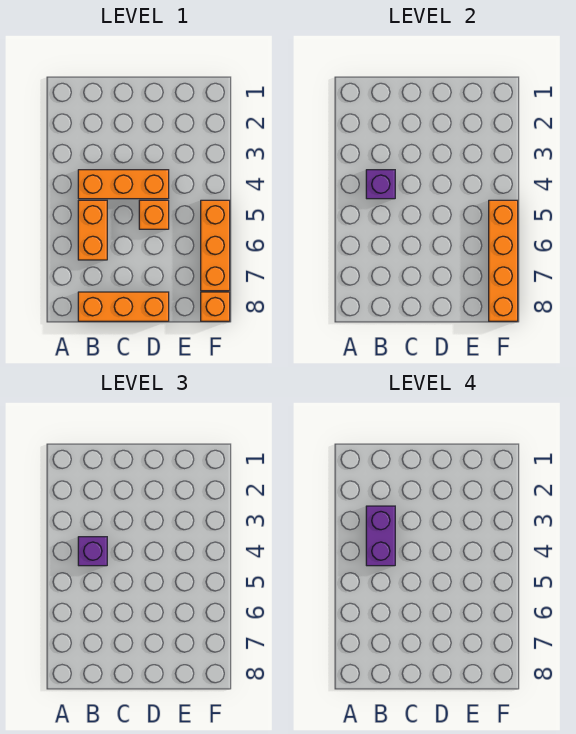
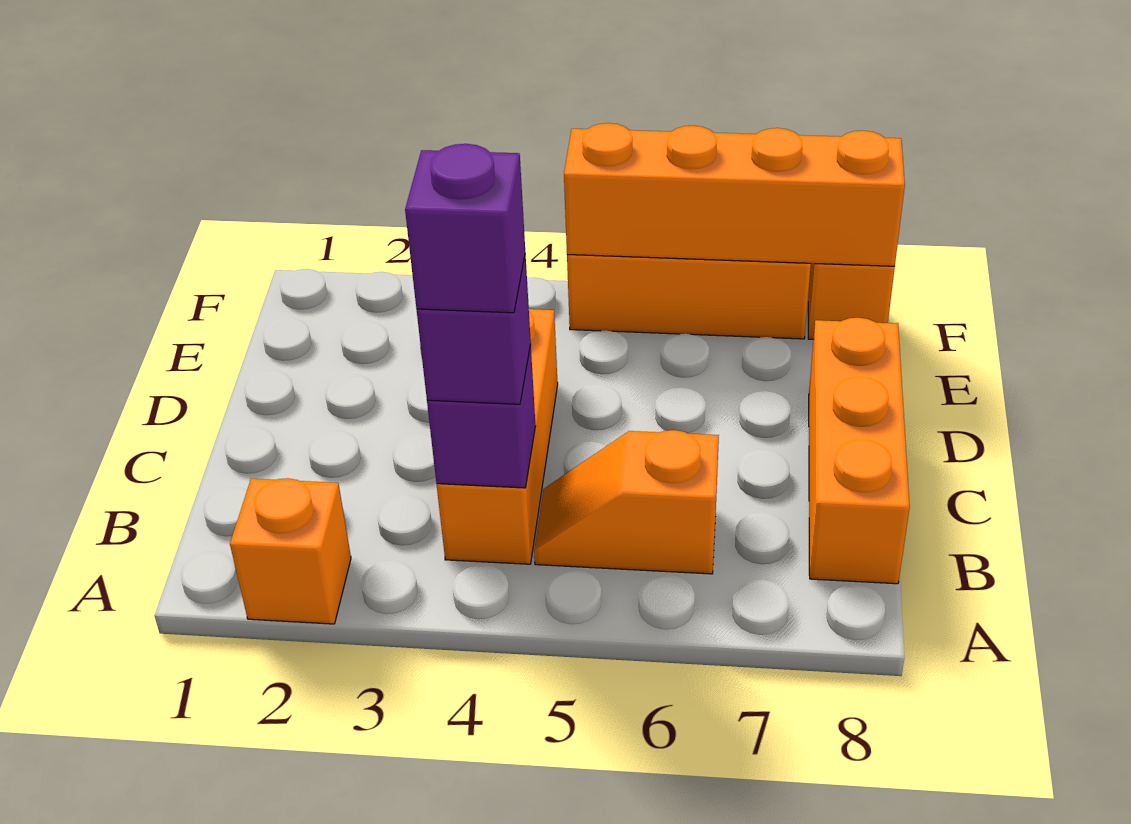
purple 1x2 brick [366,506,395,566] -> purple 1x1 brick [405,144,525,313]
orange 1x2 brick [78,200,107,260] -> orange 1x2 slope [534,430,719,574]
orange 1x1 brick [139,200,169,229] -> orange 1x1 brick moved to [230,478,351,624]

